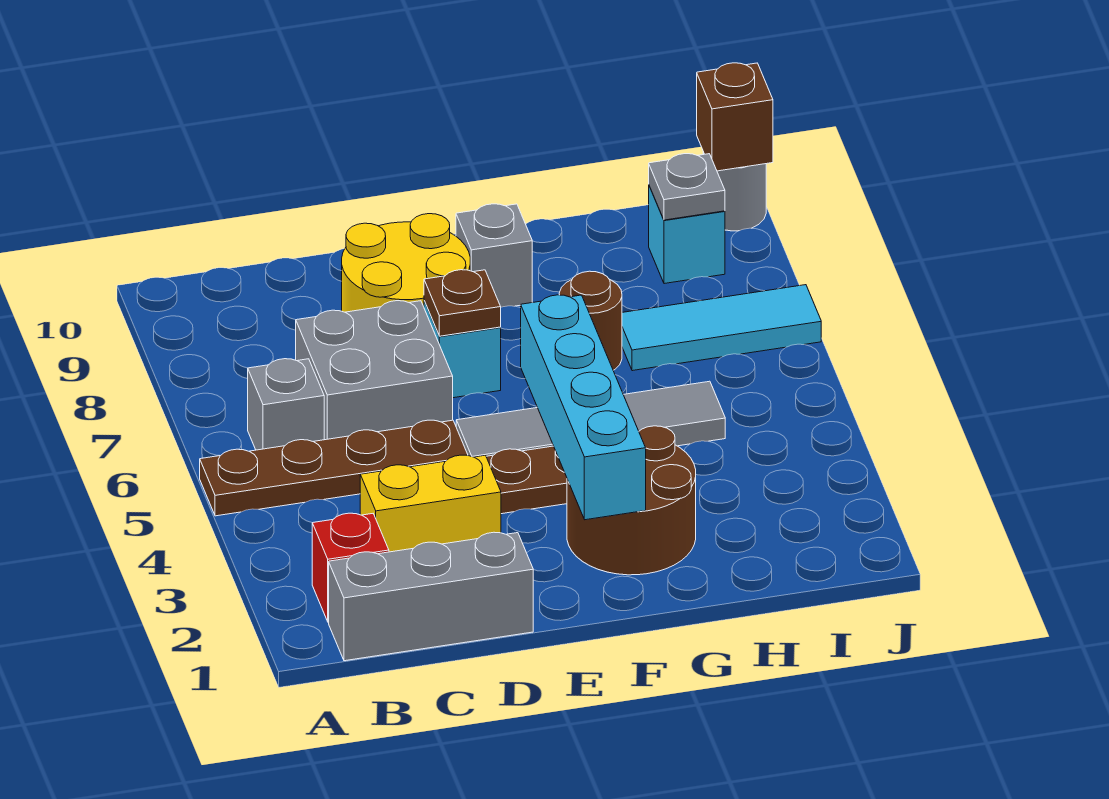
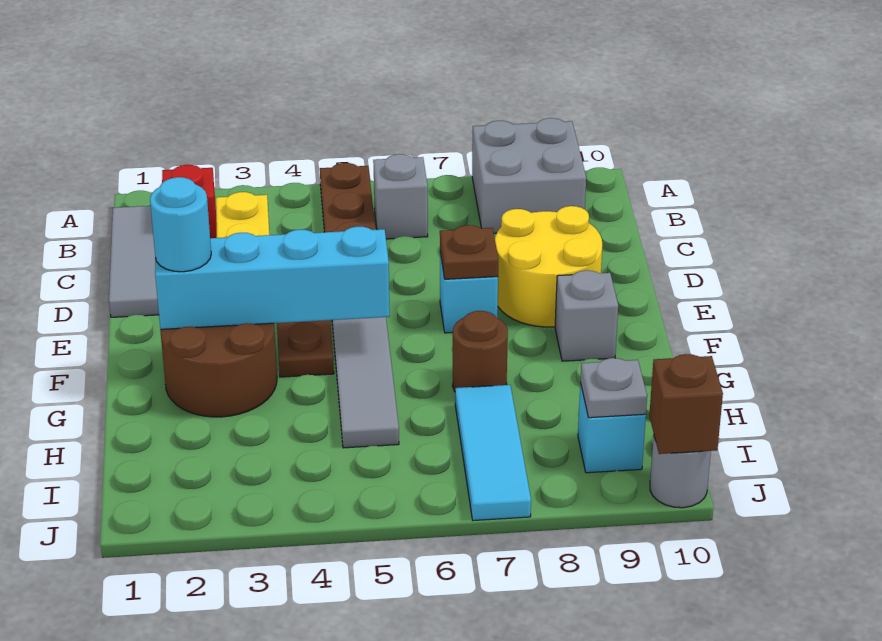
grey 1x3 brick [329,532,533,661] -> grey 1x3 tile [109,206,159,317]
grey 2x2 brick [296,301,453,440] -> grey 2x2 brick moved to [472,118,586,233]
none -> cyan 1x1 round brick [150,177,211,272]

